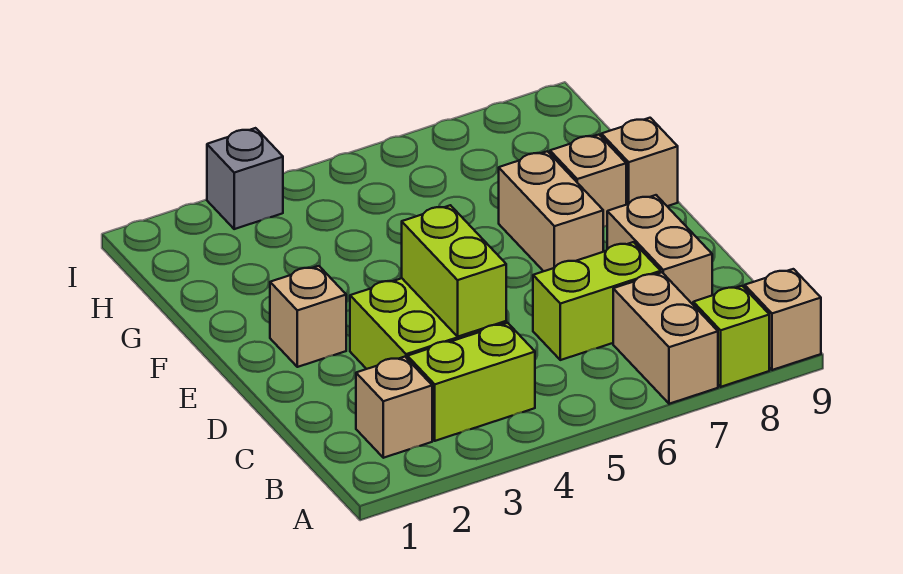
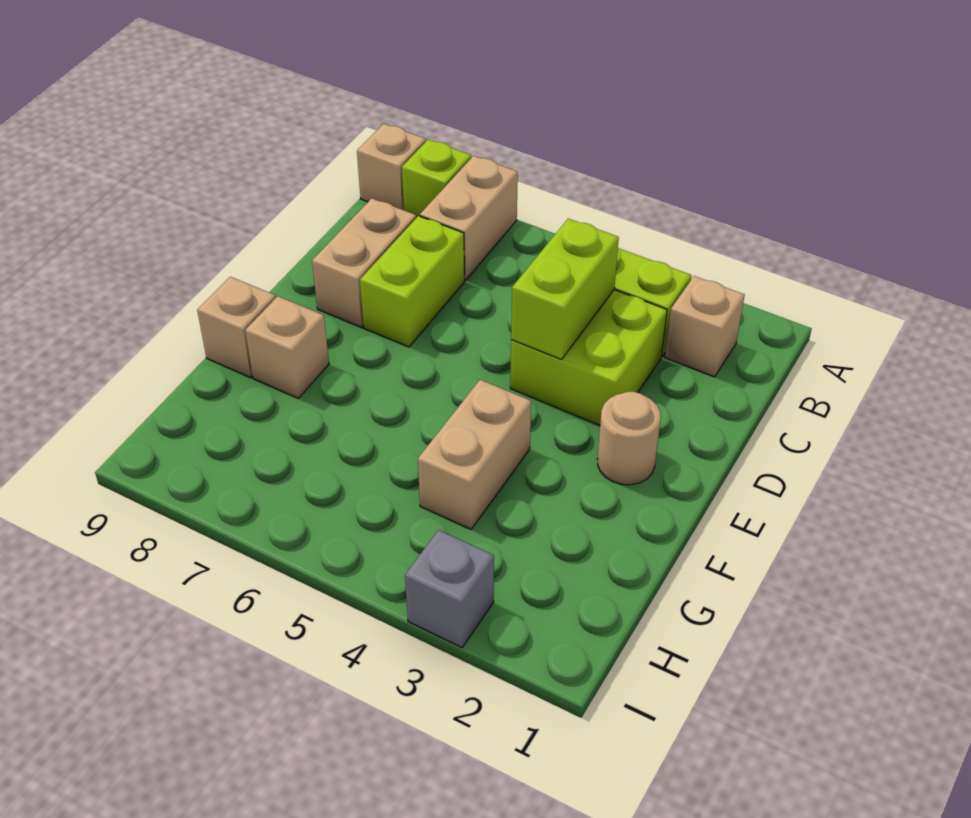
lime 1x2 brick [533,242,661,360] -> lime 1x2 brick turned to [360,216,465,347]
tan 1x1 brick [270,266,346,367] -> tan 1x1 round brick [597,392,661,485]
tan 1x2 brick [499,151,603,271] -> tan 1x2 brick moved to [418,380,531,529]

